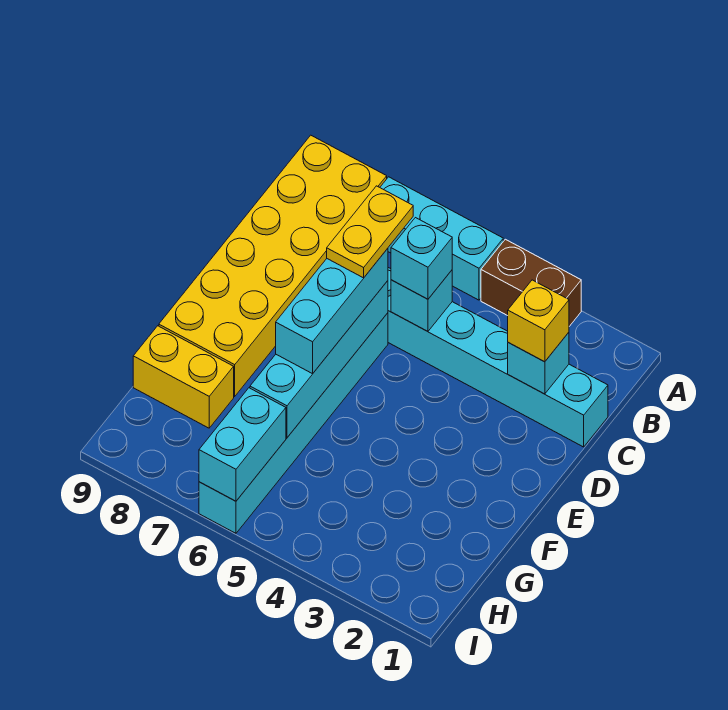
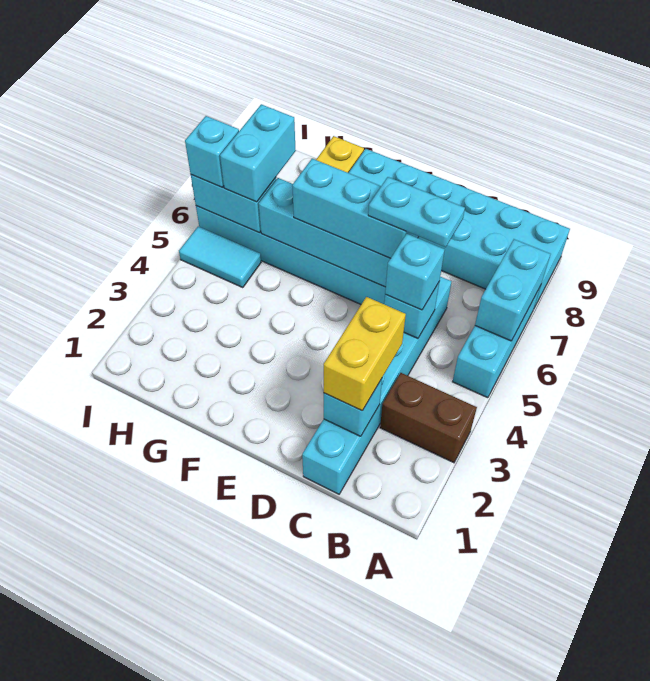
brown 1x2 brick [481,239,581,326] -> brown 1x2 brick turned to [380,373,477,463]
none -> cyan 1x2 brick [475,239,550,341]
yellow 2x6 brick [159,135,387,396] -> cyan 2x6 brick [349,149,570,308]
yellow 1x1 brick [508,280,569,362] -> yellow 1x2 brick [324,297,406,411]
yellow 1x2 plate [327,186,413,278] -> cyan 1x2 plate [368,177,465,247]
none -> cyan 1x2 tile [179,227,261,288]
none -> cyan 1x2 brick [220,104,296,202]
none -> cyan 1x1 brick [185,116,239,188]

